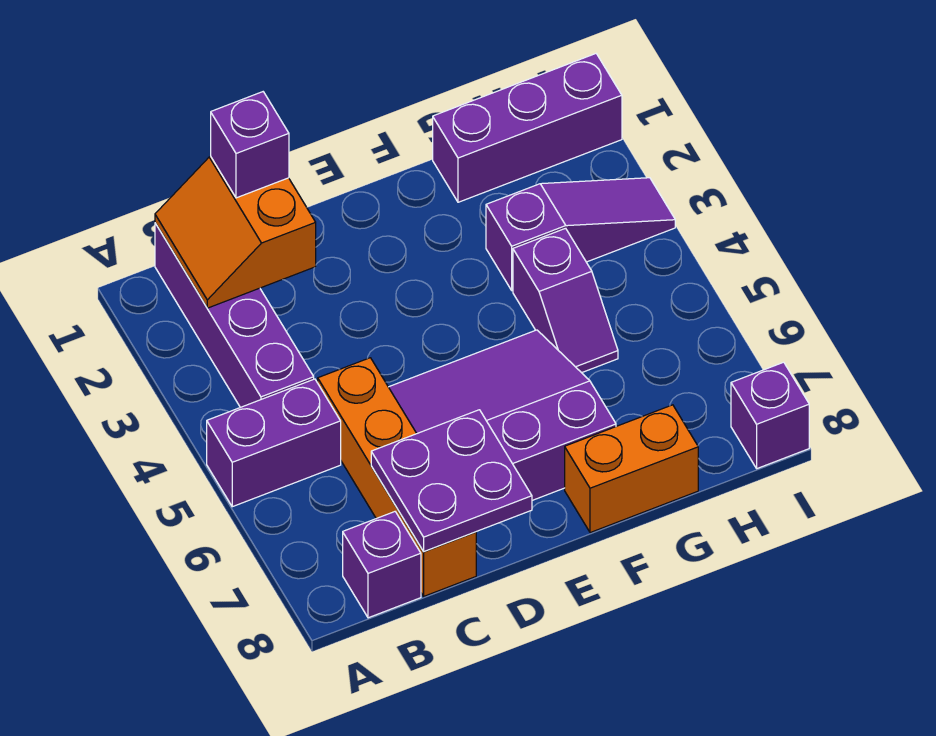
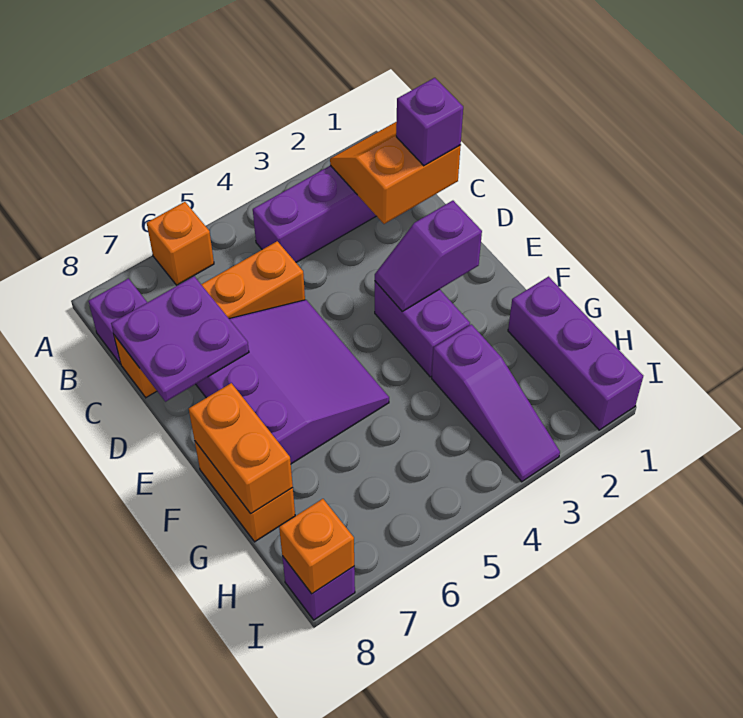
purple 1x2 brick [207,379,341,507] -> purple 1x2 brick moved to [375,281,470,377]
none -> orange 1x1 brick [147,202,214,285]
none -> orange 1x2 brick [189,383,293,514]
purple 1x2 slope [513,228,618,373] -> purple 1x2 slope moved to [375,201,482,311]
none -> orange 1x1 brick [279,499,354,594]

